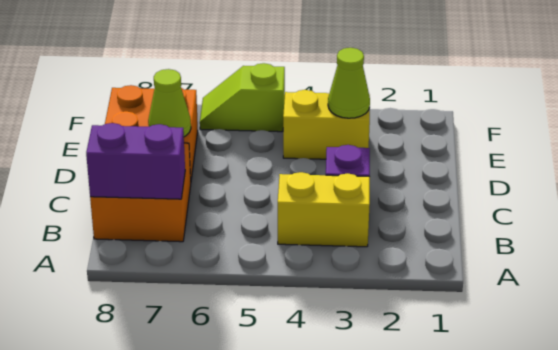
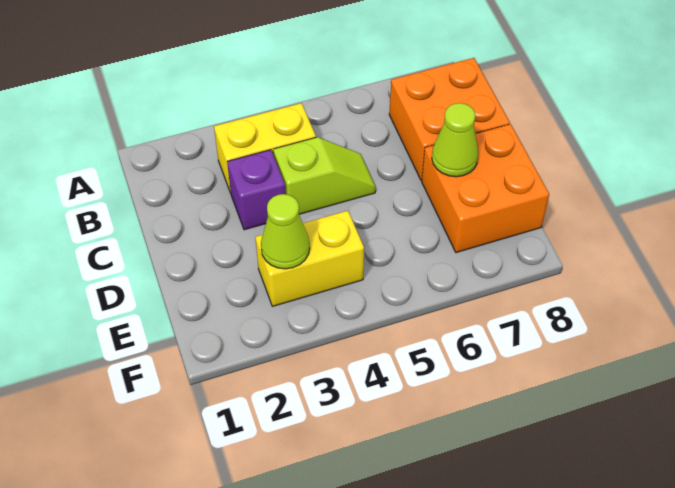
purple 1x2 brick [86,123,185,199] -> none
lime 1x2 slope [200,63,285,132] -> lime 1x2 slope moved to [273,137,376,214]

